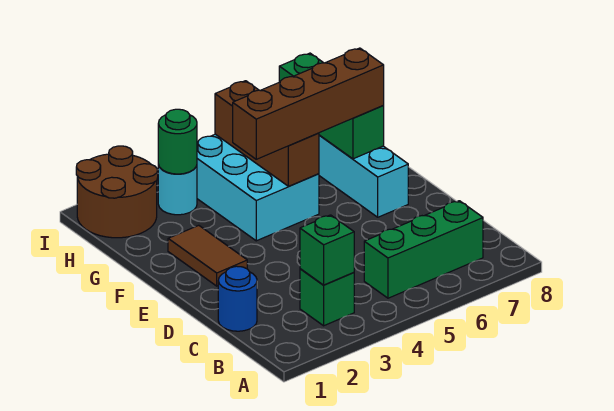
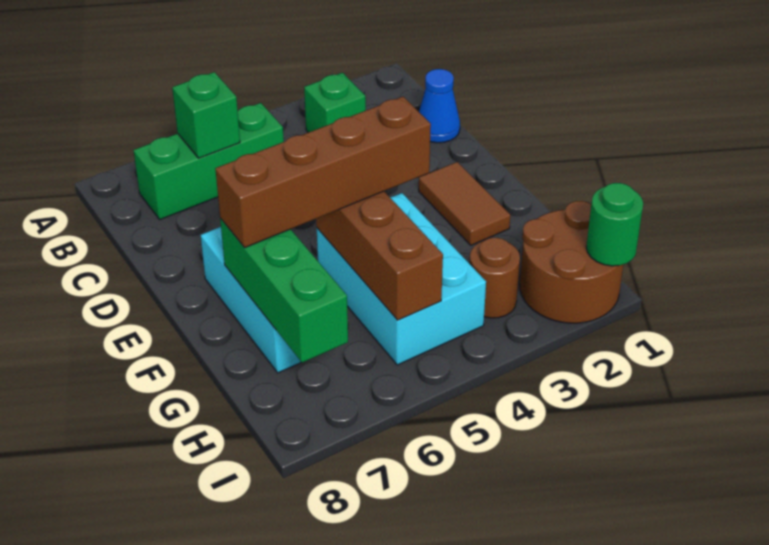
green 1x1 brick [300,215,354,285] -> green 1x1 brick moved to [172,72,240,158]
blue 1x1 round brick [218,266,257,331] -> blue 1x1 cone [419,69,460,143]
cyan 1x1 round brick [158,165,197,215] -> brown 1x1 round brick [469,238,520,318]
green 1x1 round brick [158,109,197,174] -> green 1x1 round brick moved to [586,183,643,266]

